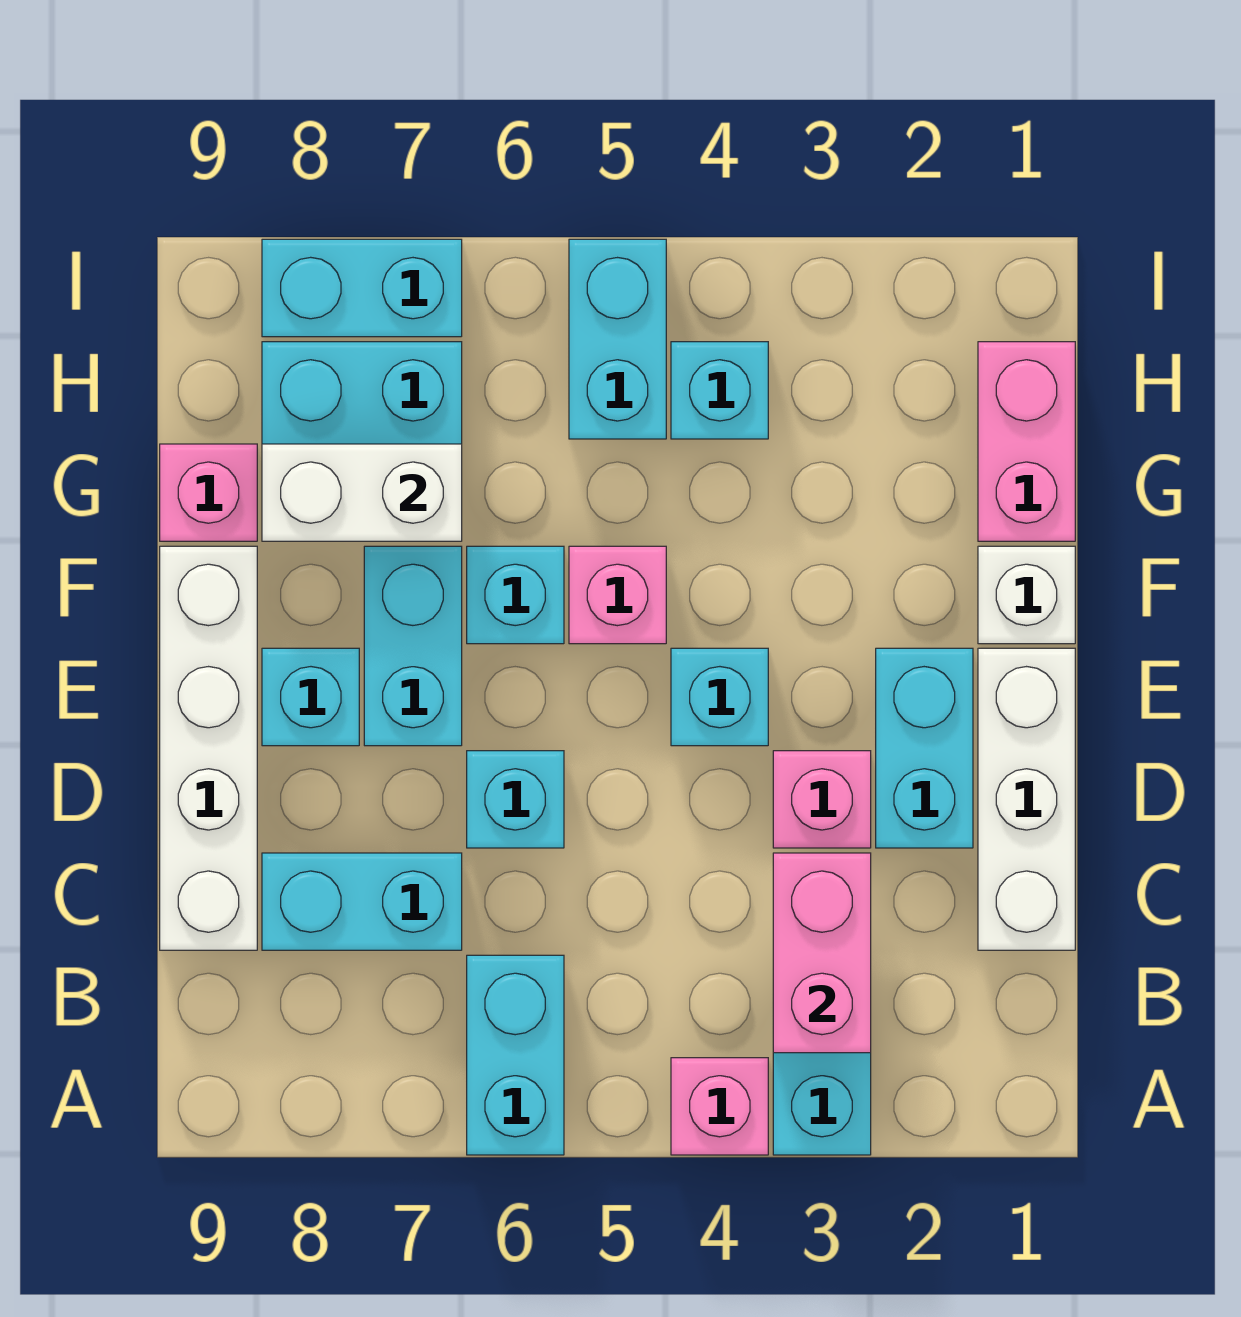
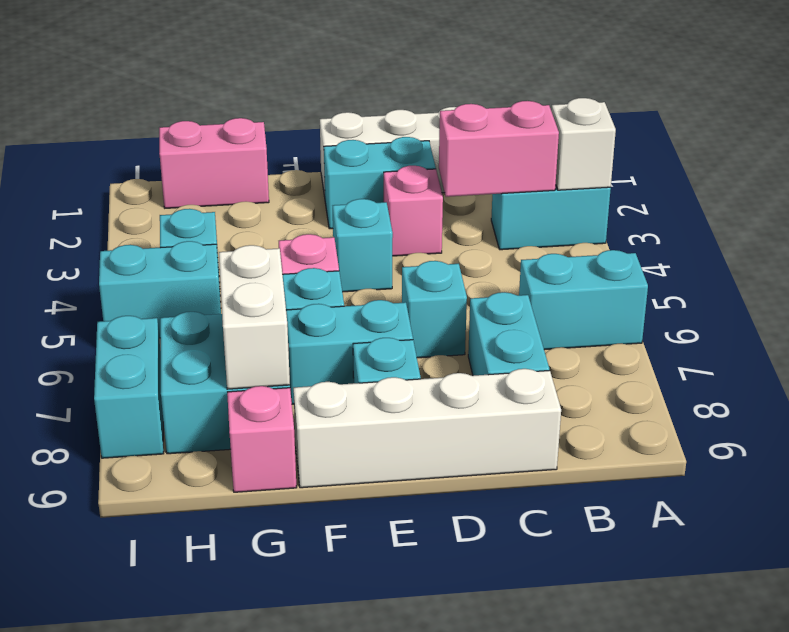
pink 1x1 brick [671,1058,768,1155] -> none
white 1x1 brick [978,546,1075,644] -> white 1x1 brick moved to [551,98,616,190]

